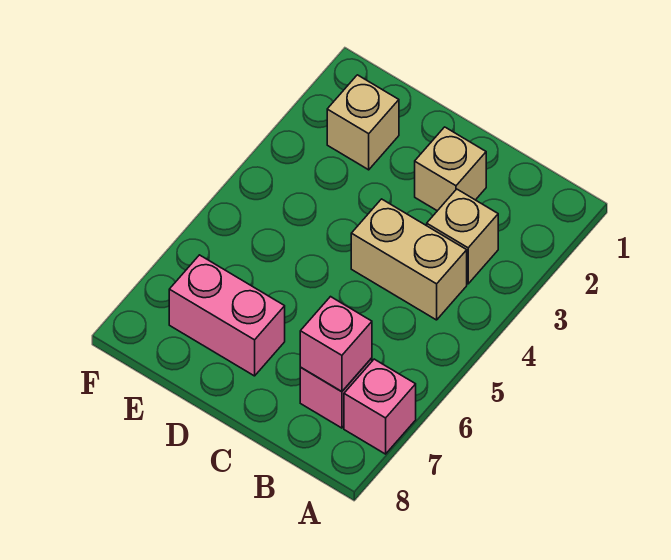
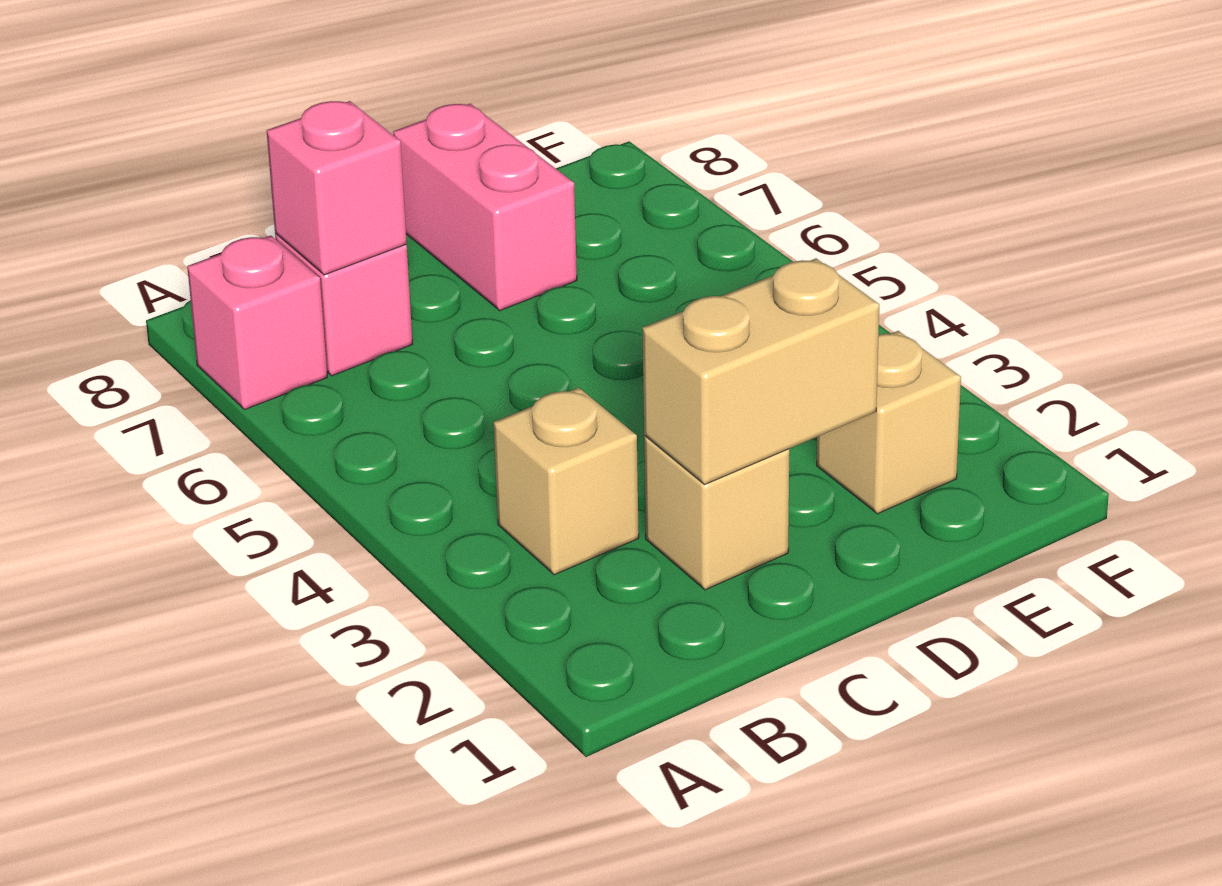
tan 1x2 brick [351,199,467,320] -> tan 1x2 brick moved to [642,258,879,484]
pink 1x2 brick [169,255,285,376] -> pink 1x2 brick turned to [393,104,577,310]

